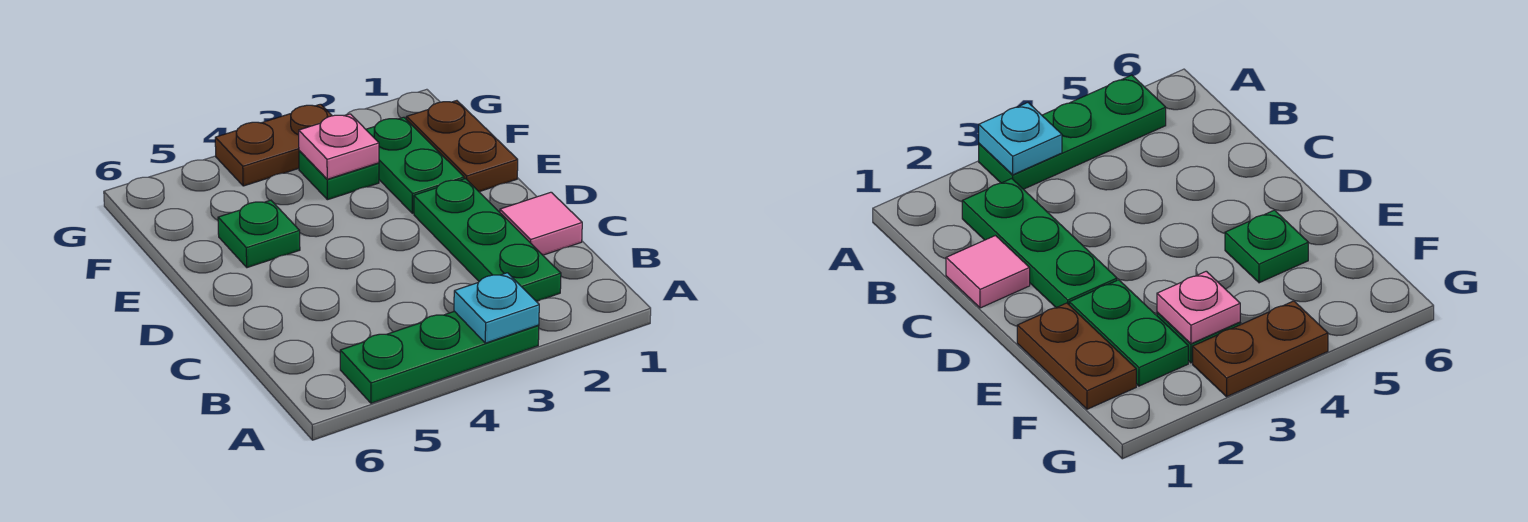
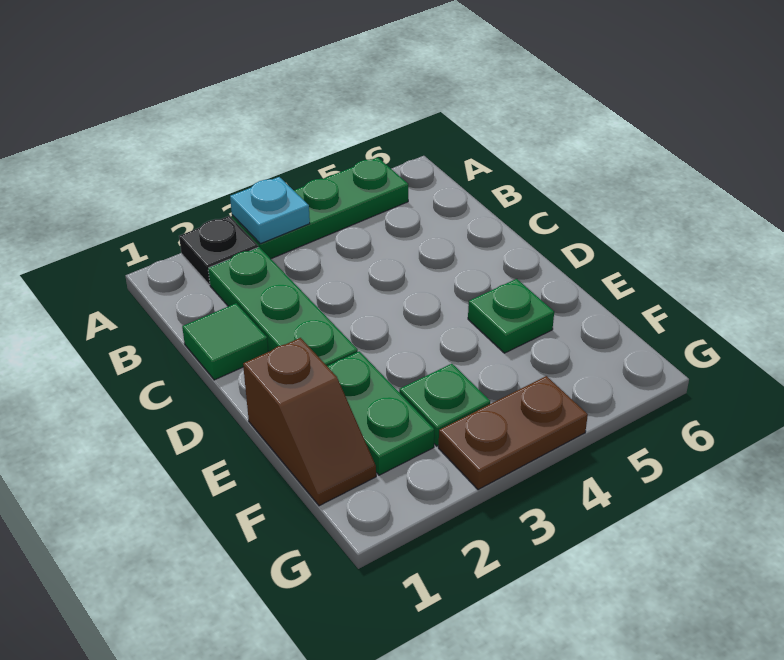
none -> black 1x1 plate [179,216,258,284]
pink 1x1 tile [500,192,582,255] -> green 1x1 tile [182,303,268,380]
brown 1x2 plate [406,101,518,192] -> brown 1x2 slope [243,338,376,506]
pink 1x1 plate [299,114,379,179] -> none

